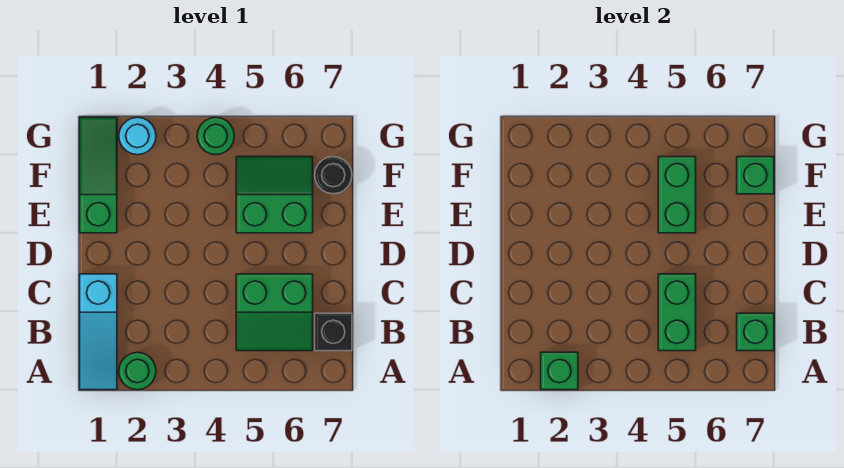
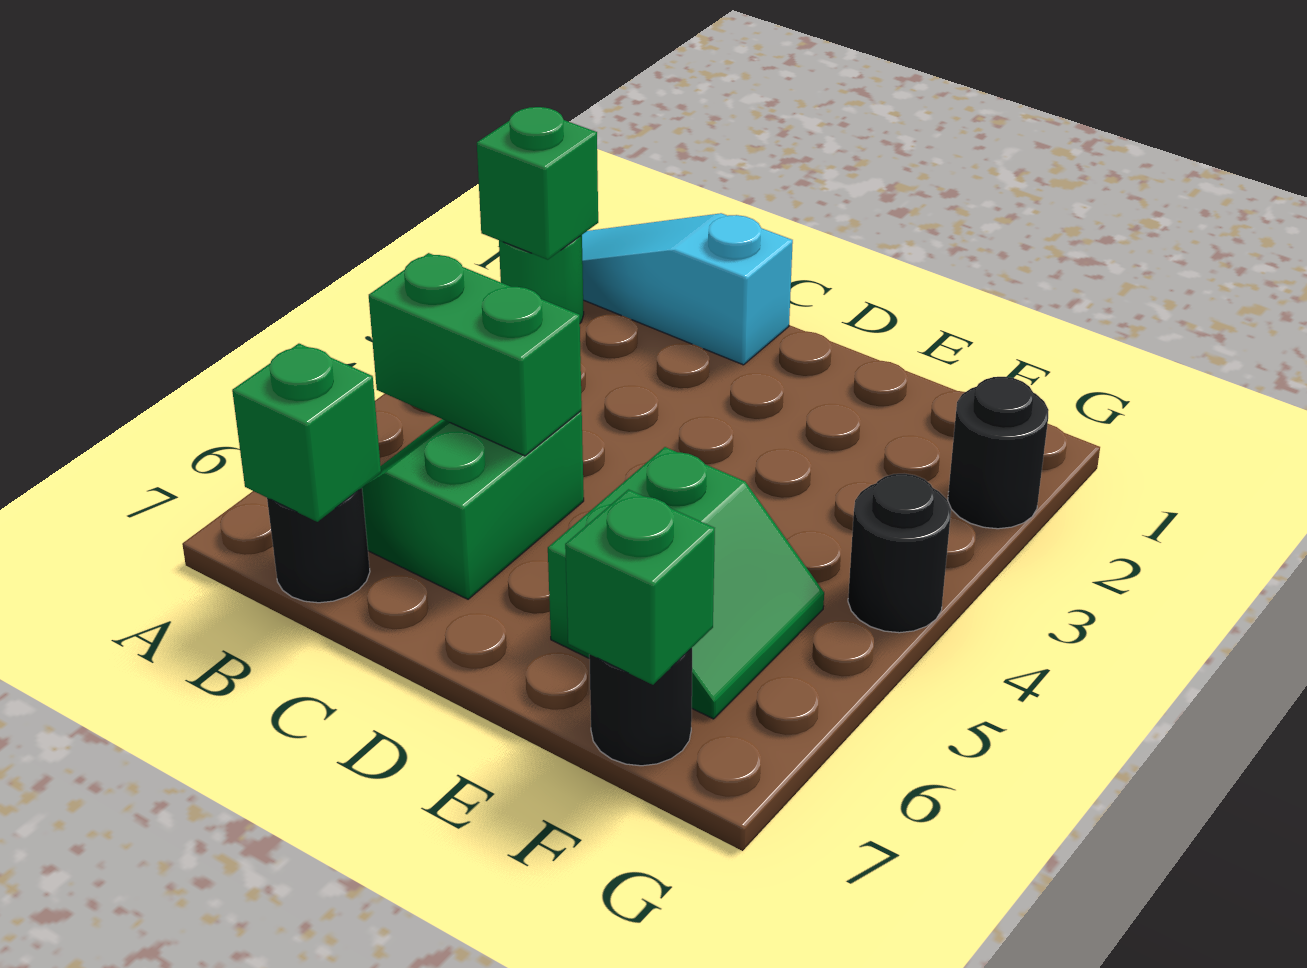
black 1x1 brick [315,313,352,351] -> black 1x1 round brick [267,488,370,603]
green 1x3 slope [80,117,117,233] -> none
green 1x2 brick [658,157,696,233] -> none
cyan 1x1 round brick [119,117,156,155] -> black 1x1 round brick [948,377,1049,529]
green 1x1 round brick [197,117,234,155] -> black 1x1 round brick [848,474,951,633]

